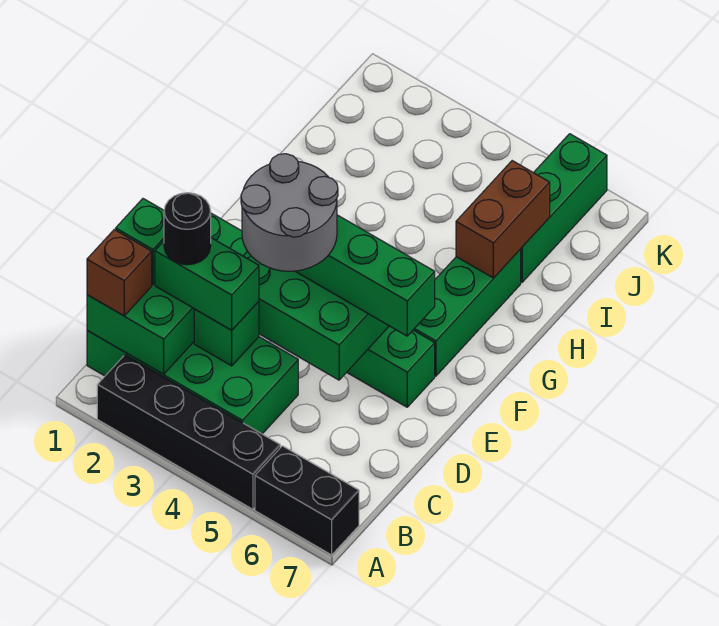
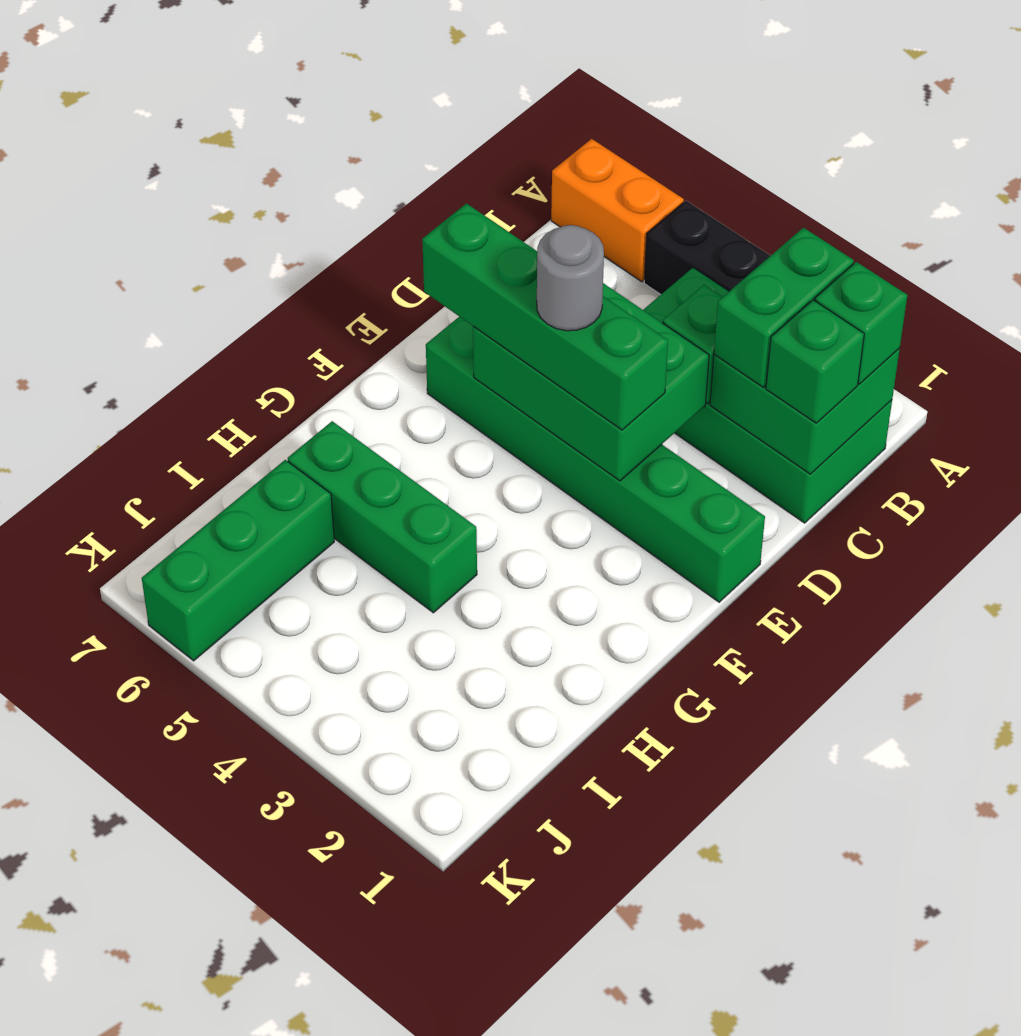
black 1x2 brick [255,446,359,555] -> orange 1x2 brick [551,139,684,282]
brown 1x1 brick [87,230,152,316] -> green 1x1 brick [815,262,907,384]
green 1x2 brick [155,238,259,330] -> green 1x2 brick turned to [714,228,854,387]
black 1x1 round brick [164,193,211,265] -> none
grey 2x2 round brick [241,154,338,271] -> grey 1x1 round brick [537,225,604,331]
green 1x3 brick [414,249,521,376] -> green 1x3 brick turned to [288,421,477,613]
brown 1x2 brick [456,161,550,278] -> none

